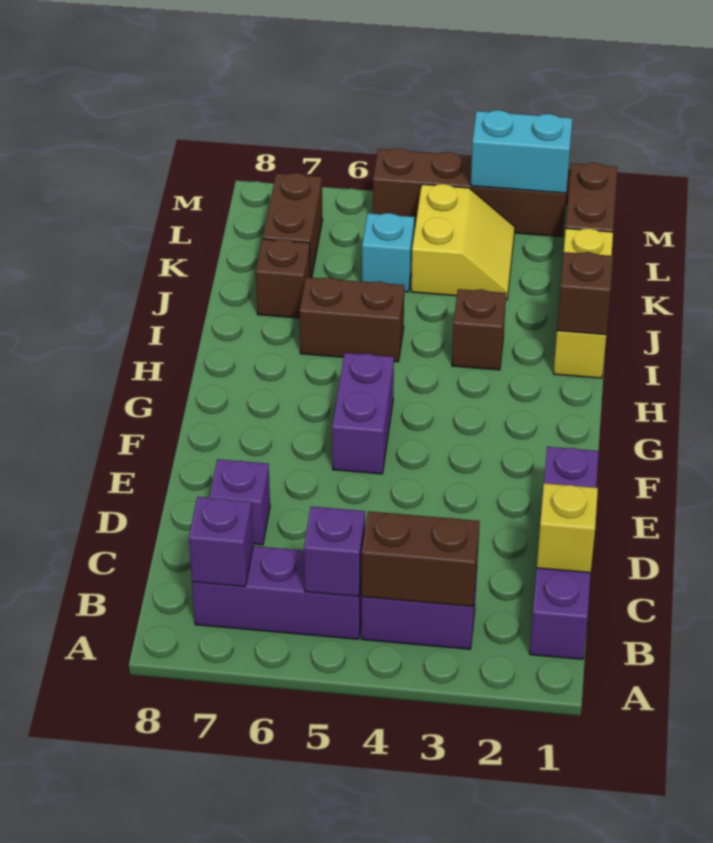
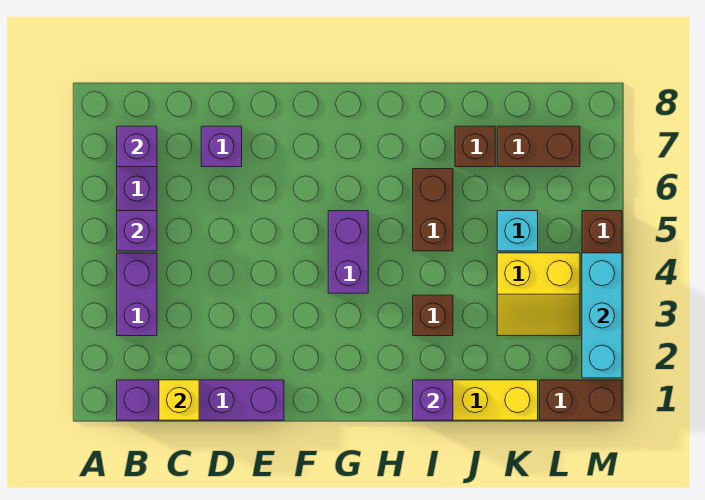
brown 1x2 brick [362,511,480,607] -> none
purple 1x2 brick [332,353,394,474] -> purple 1x2 brick turned to [328,211,368,293]
brown 1x1 brick [557,252,613,335] -> purple 1x1 brick [413,380,453,420]
cyan 1x2 brick [471,110,572,193] -> cyan 1x3 brick [582,253,622,378]

